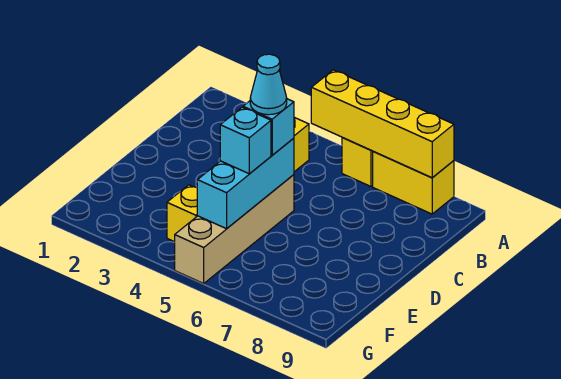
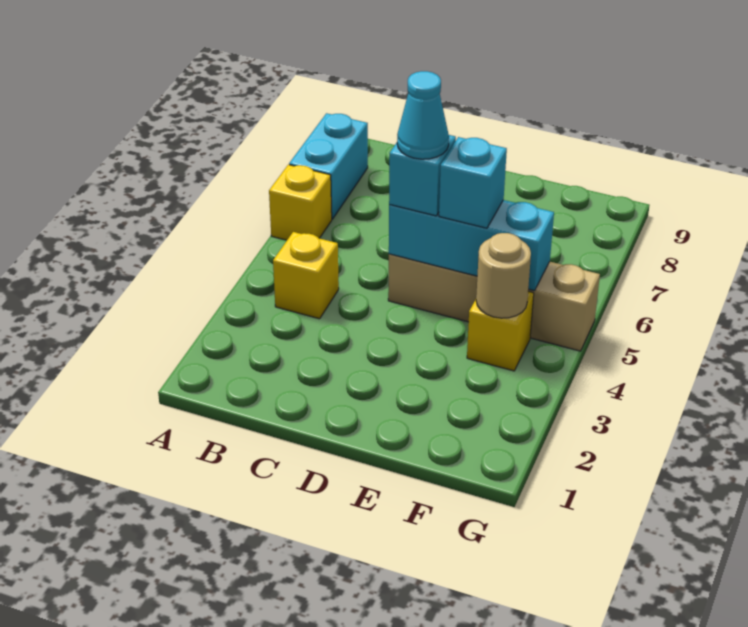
yellow 1x4 brick [311,70,454,178] -> none
yellow 1x2 brick [373,152,454,214] -> cyan 1x2 brick [289,113,368,219]
none -> tan 1x1 round brick [476,233,531,318]

